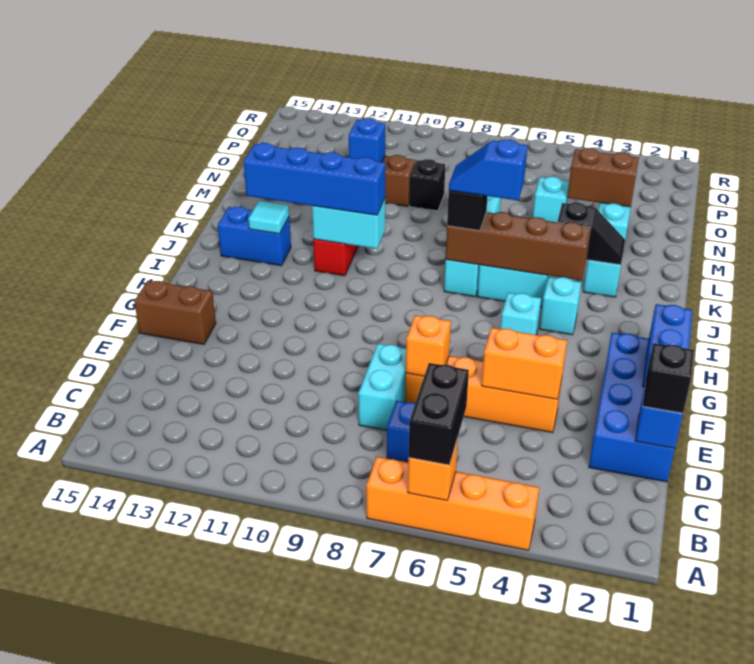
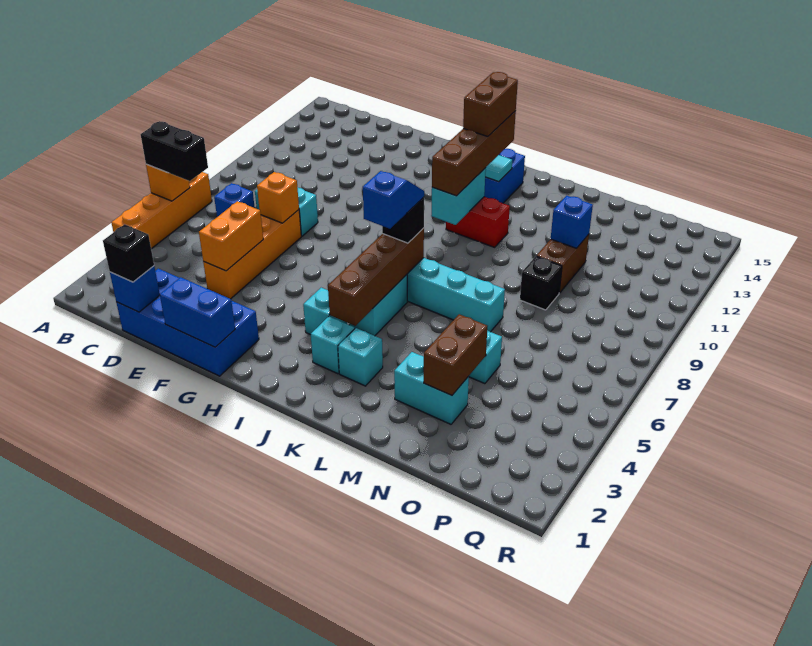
brown 1x2 brick [134,280,216,344] -> brown 1x2 brick moved to [463,72,518,137]
cyan 1x1 brick [500,293,541,335] -> cyan 1x1 brick moved to [311,317,355,374]
blue 1x4 brick [244,143,385,215] -> brown 1x4 brick [432,111,516,196]
black 1x2 slope [558,203,625,265] -> none

